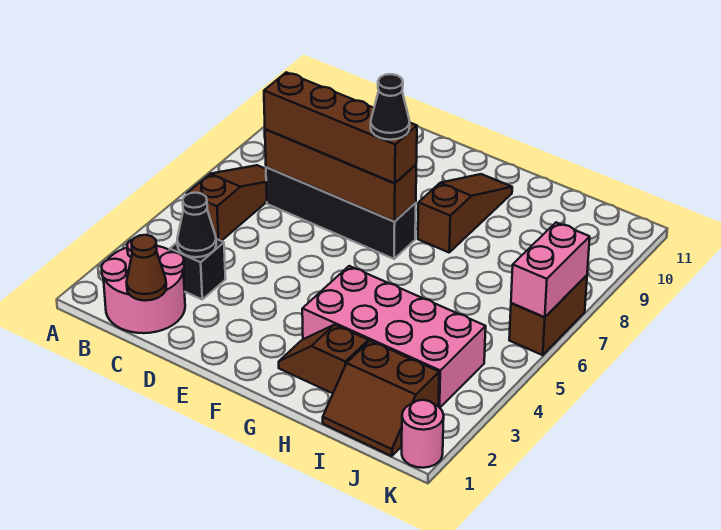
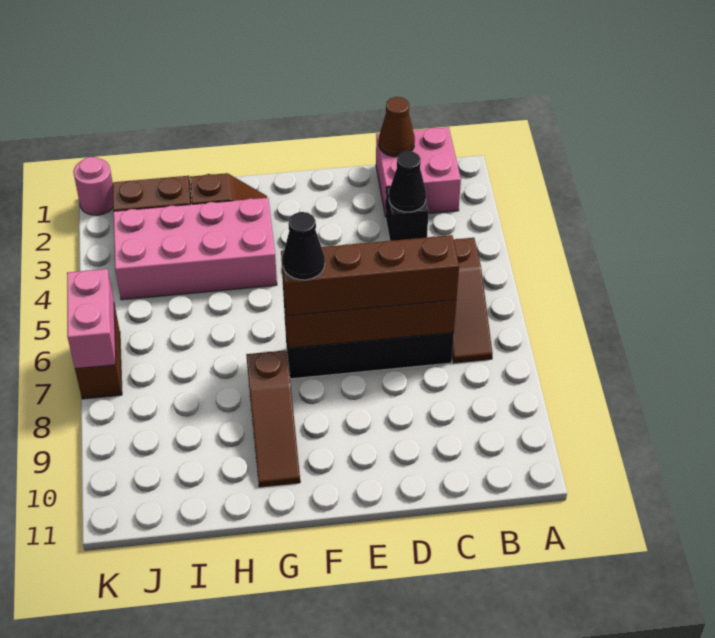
pink 2x2 round brick [101,239,185,333] -> pink 2x2 brick [376,127,461,217]

